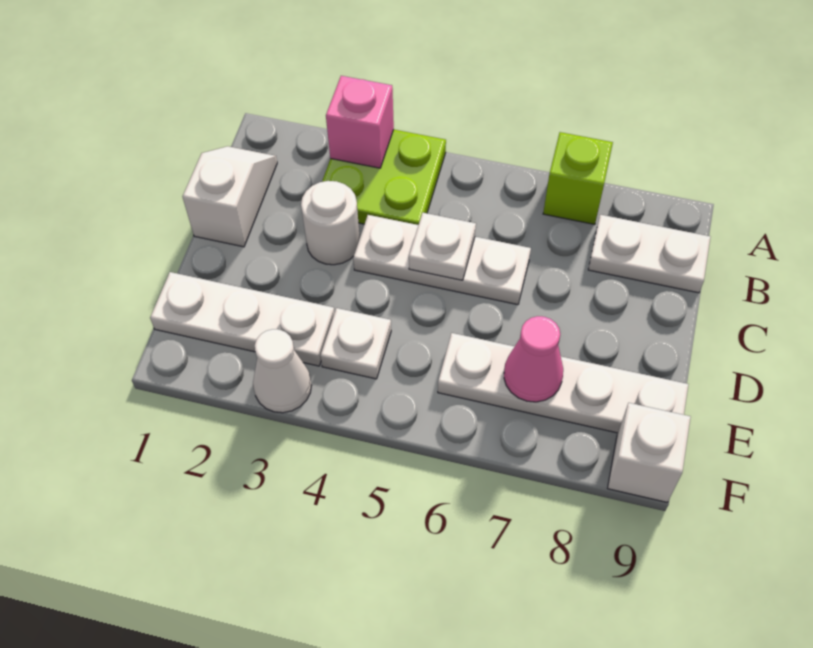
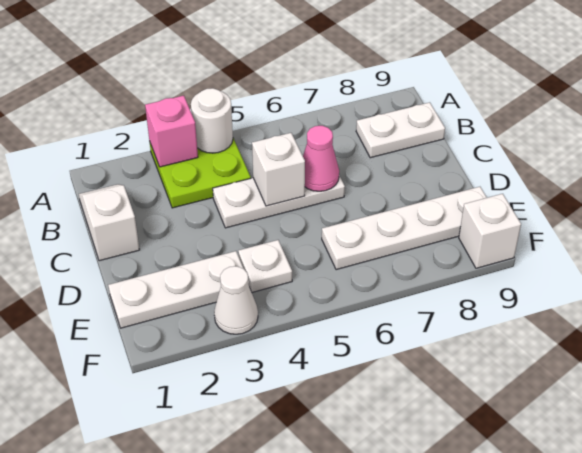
lime 1x1 brick [543,132,613,224] -> none
white 1x1 round brick [301,181,360,265] -> white 1x1 round brick moved to [191,88,233,153]
white 1x1 plate [409,213,476,280] -> white 1x1 brick [252,133,305,206]
pink 1x1 cone [504,316,563,402] -> pink 1x1 cone moved to [303,126,339,191]

